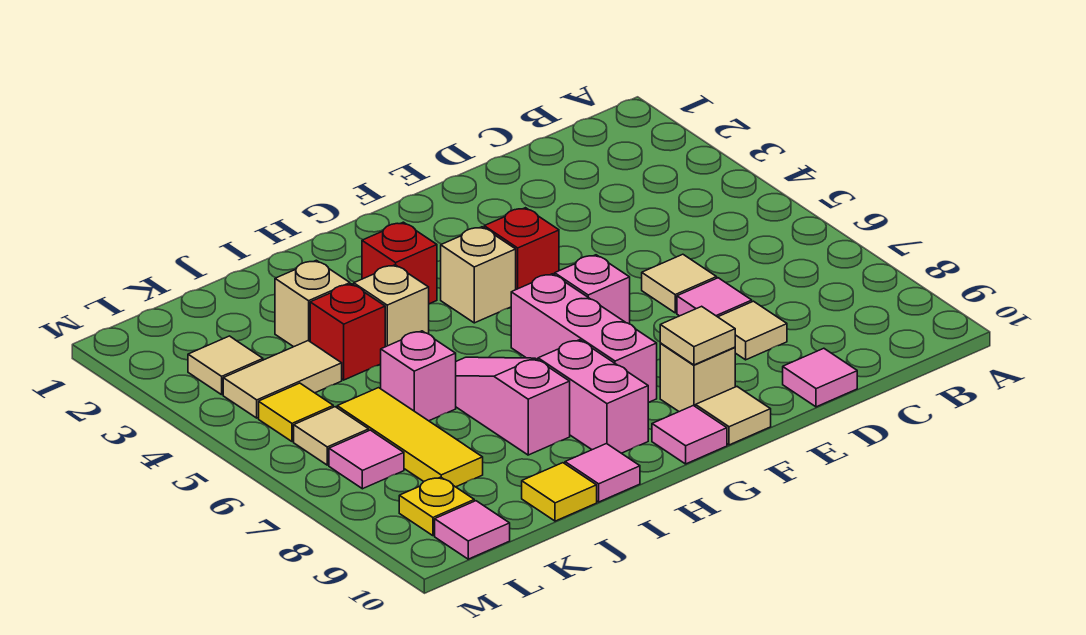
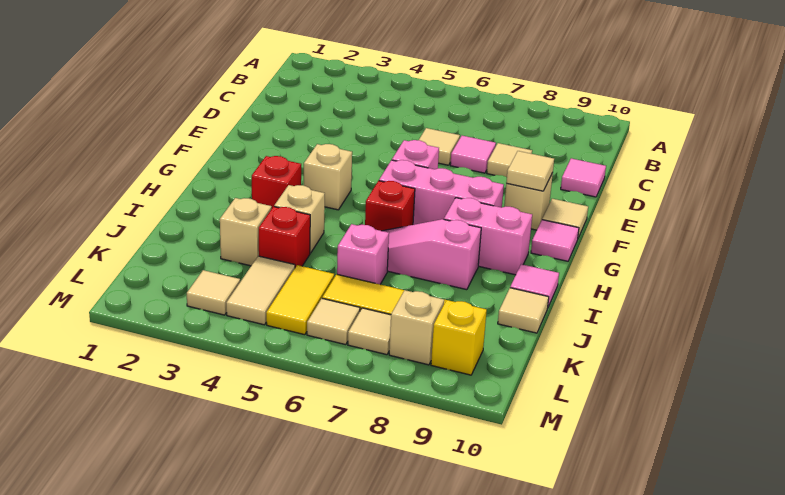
red 1x1 brick [484,208,559,289] -> red 1x1 brick moved to [365,181,415,231]
yellow 1x1 tile [522,463,597,521] -> tan 1x1 tile [498,288,549,333]
yellow 1x1 tile [259,383,333,442] -> yellow 1x2 tile [266,265,334,335]
pink 1x1 tile [329,430,404,489] -> tan 1x1 tile [348,308,391,355]
none -> tan 1x1 brick [389,290,444,365]
yellow 1x1 plate [399,477,474,536] -> yellow 1x1 brick [431,300,487,375]
pink 1x1 tile [435,501,510,559] -> none

